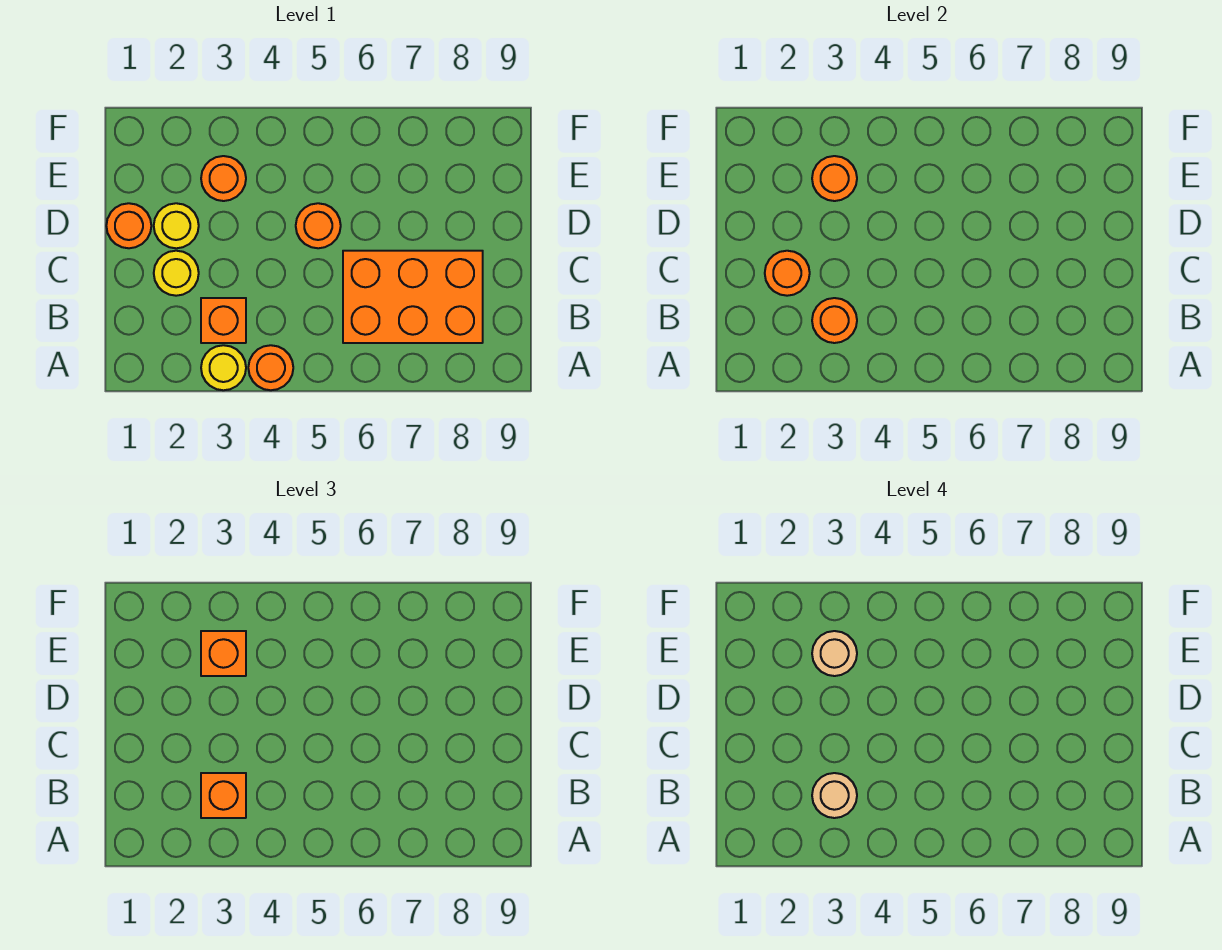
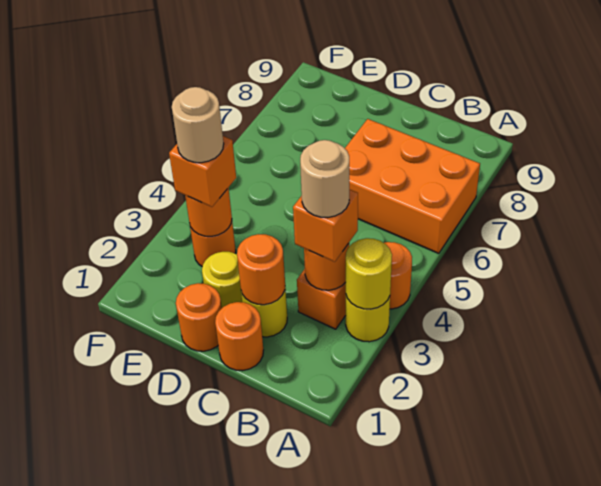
none -> yellow 1x1 round brick [346,238,392,309]
orange 2x3 brick [343,251,483,343] -> orange 2x3 brick turned to [345,119,480,253]
orange 1x1 round brick [296,203,341,248] -> orange 1x1 round brick moved to [215,302,263,371]

